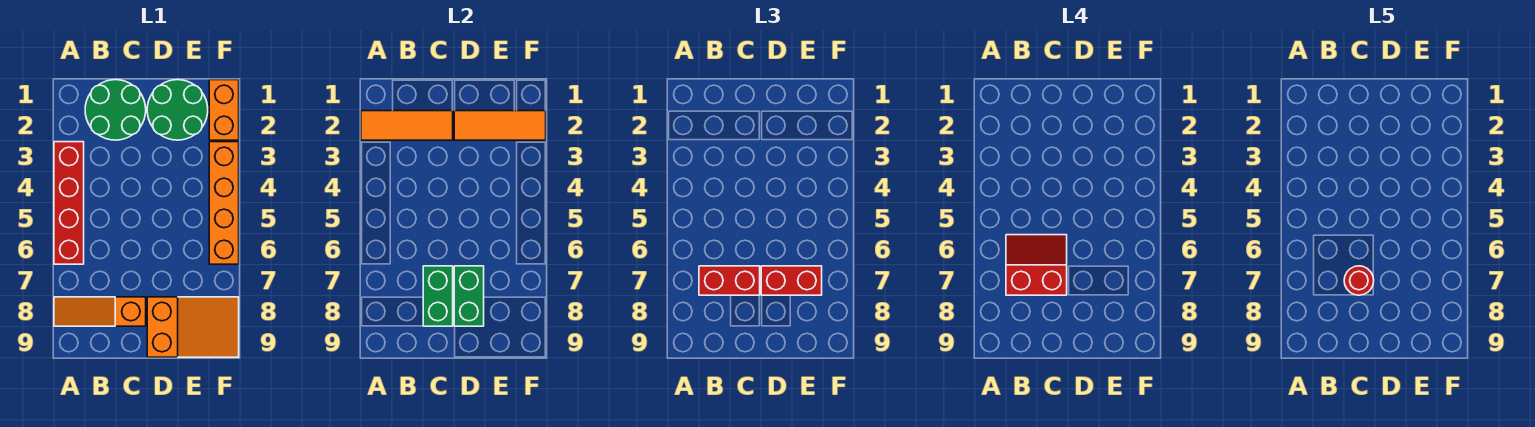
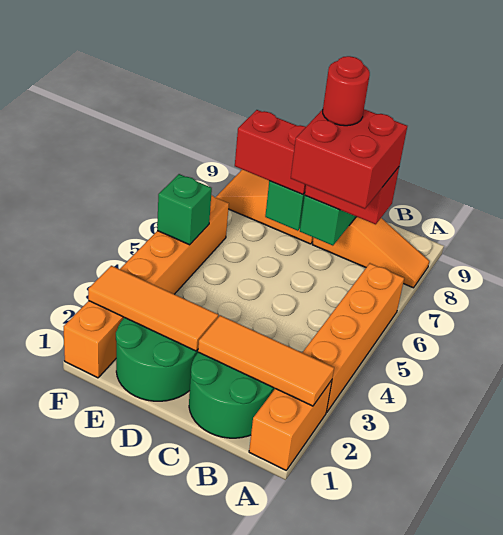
none -> orange 1x2 brick [249,380,332,470]
red 1x4 brick [54,142,84,264] -> orange 1x4 brick [302,263,404,412]
red 2x2 slope [1006,235,1067,295] -> red 2x2 brick [291,109,407,209]
none -> green 1x1 brick [157,174,212,245]

